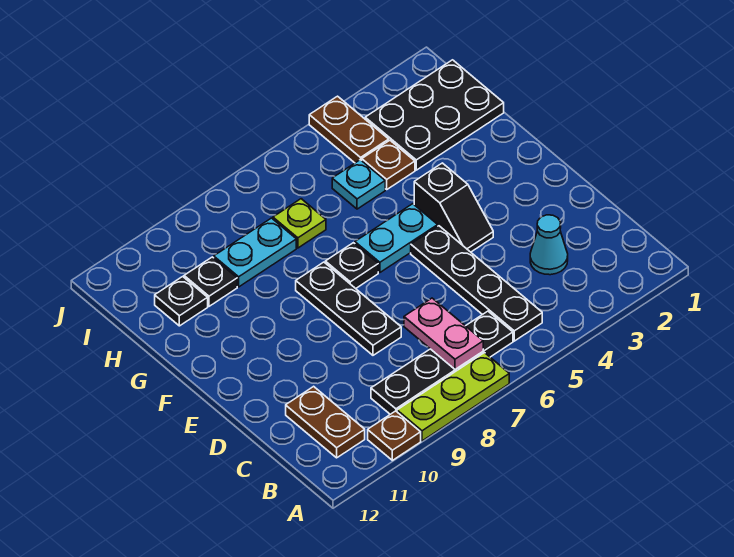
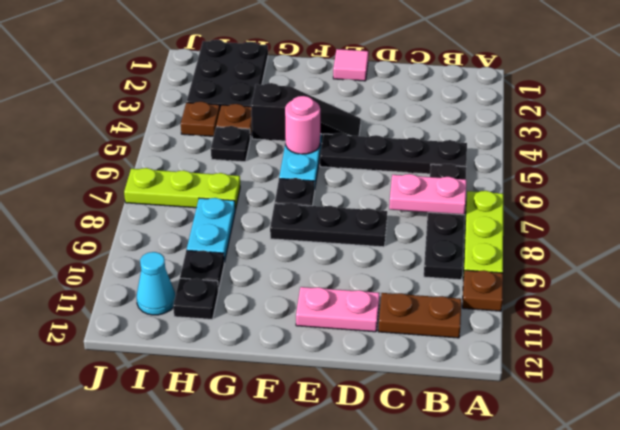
cyan 1x1 cone [530,215,568,275] -> cyan 1x1 cone moved to [137,252,175,315]
none -> pink 1x2 plate [296,287,380,332]
none -> pink 1x1 tile [333,49,368,81]
black 1x2 slope [414,163,493,252] -> black 1x3 slope [251,83,361,141]
none -> pink 1x1 round brick [285,96,320,154]
cyan 1x1 plate [332,160,385,209] -> black 1x1 plate [211,126,250,162]
lime 1x1 plate [273,199,326,248] -> lime 1x3 plate [124,168,240,209]
brown 1x2 plate [309,96,389,163] -> brown 1x1 plate [181,102,220,136]

